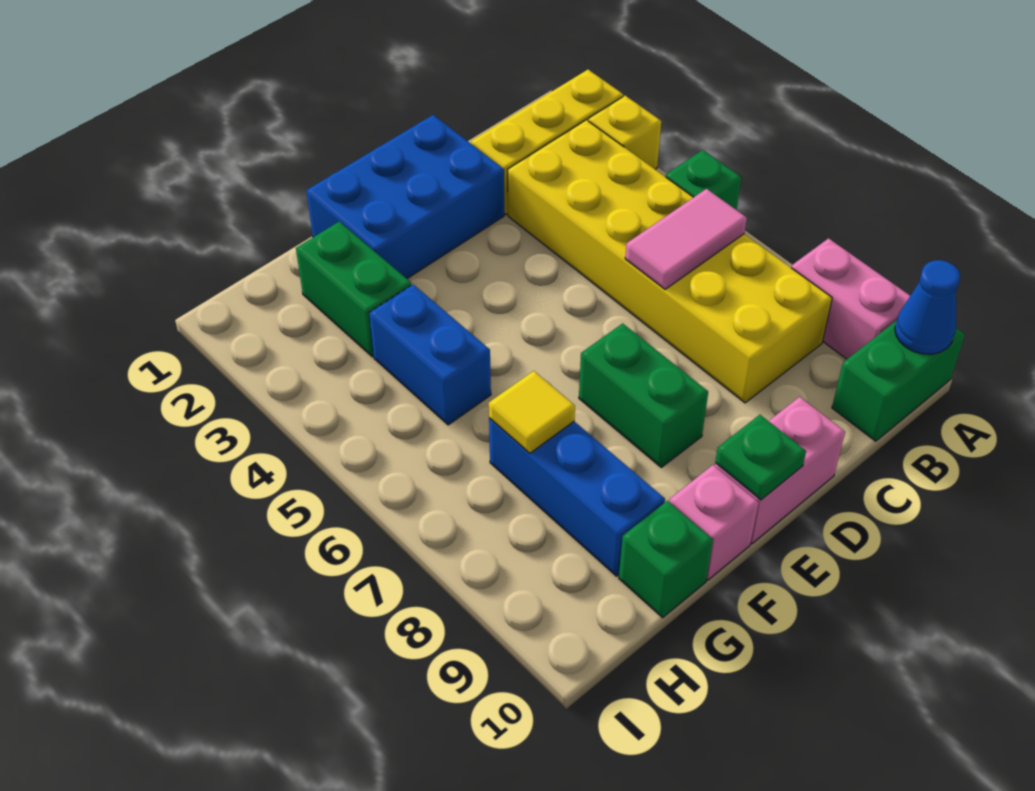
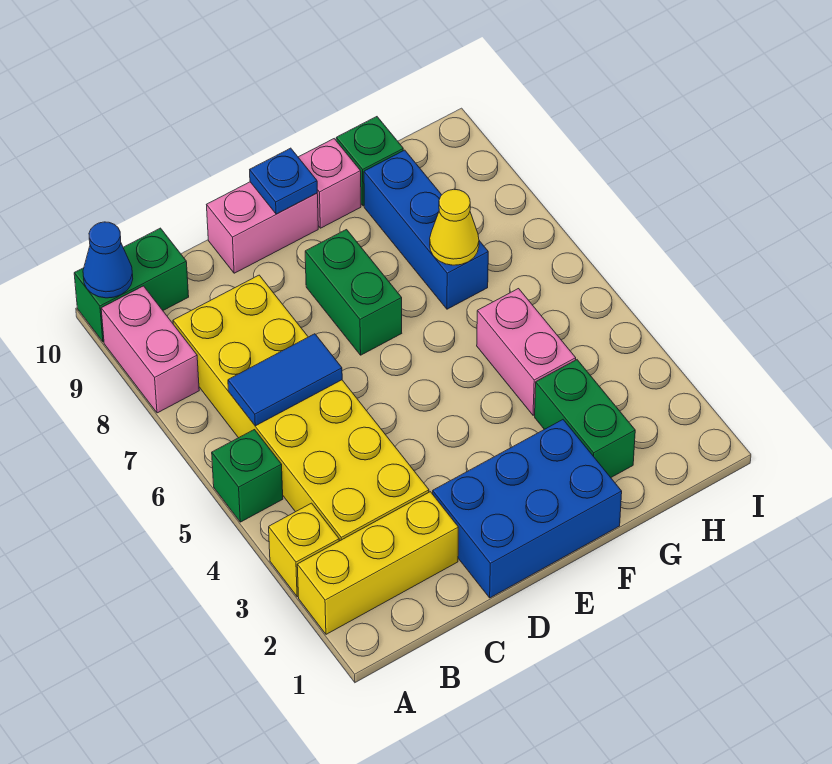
pink 1x2 tile [625,189,747,289] -> blue 1x2 tile [228,334,342,426]
green 1x1 plate [715,415,806,500] -> blue 1x1 plate [250,148,317,214]
blue 1x2 brick [369,284,491,425] -> pink 1x2 brick [477,289,576,415]
yellow 1x1 tile [489,371,575,453] -> yellow 1x1 cone [430,189,479,265]

